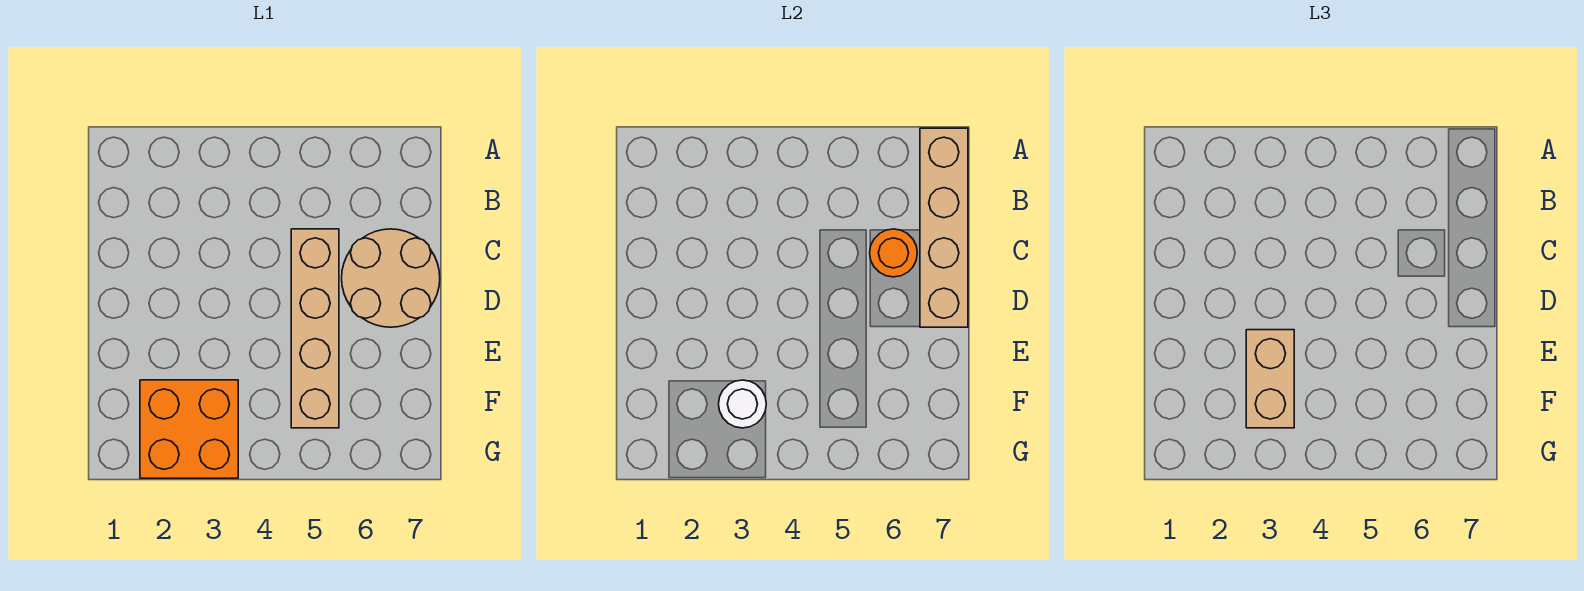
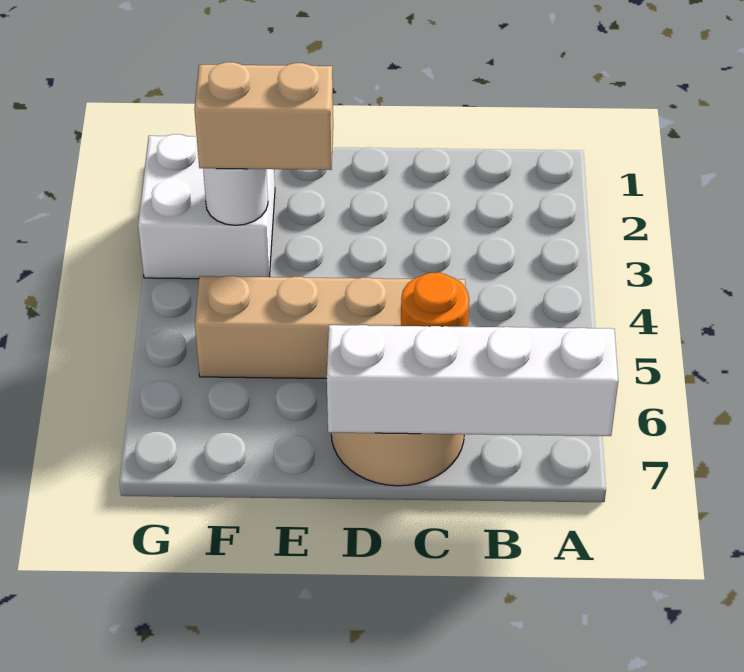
tan 1x4 brick [920,128,968,327] -> white 1x4 brick [327,325,618,436]
orange 2x2 brick [140,380,238,478] -> white 2x2 brick [138,134,275,279]

